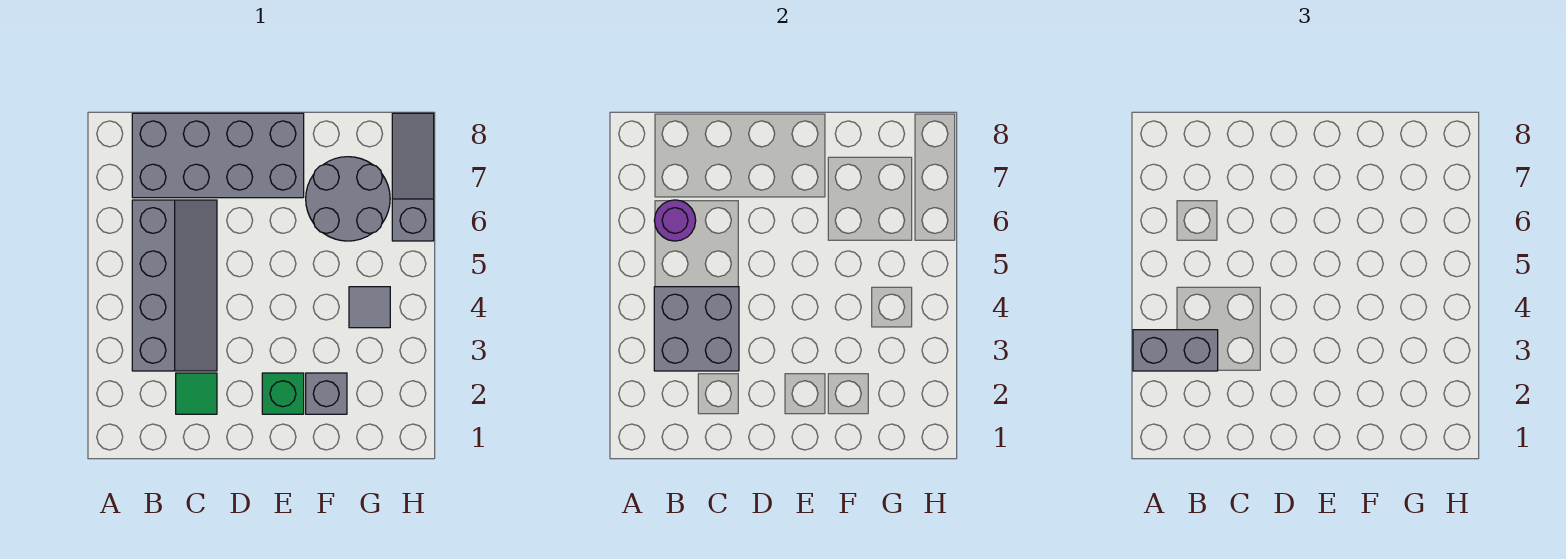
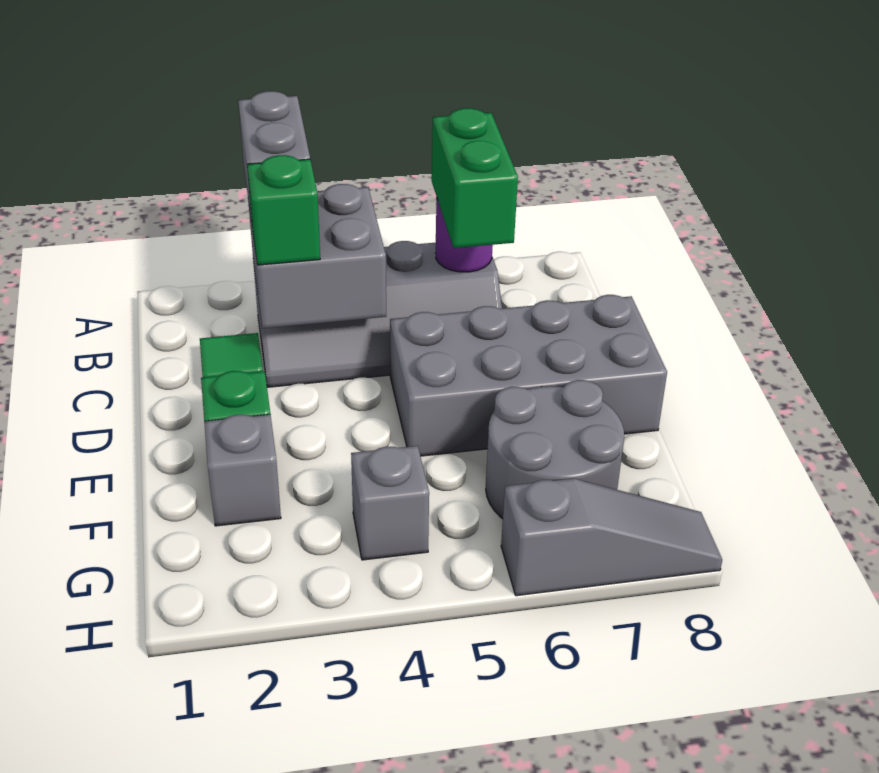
none -> green 1x2 brick [432,108,518,248]
grey 2x4 brick [132,113,304,198] -> grey 2x4 brick turned to [390,295,667,456]
none -> green 1x1 brick [247,155,320,265]
grey 1x1 tile [349,287,390,328] -> grey 1x1 brick [351,446,429,560]

